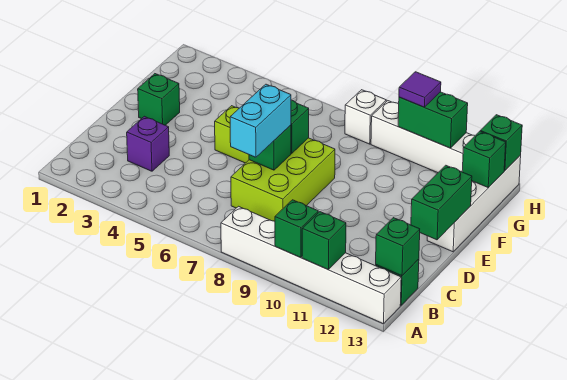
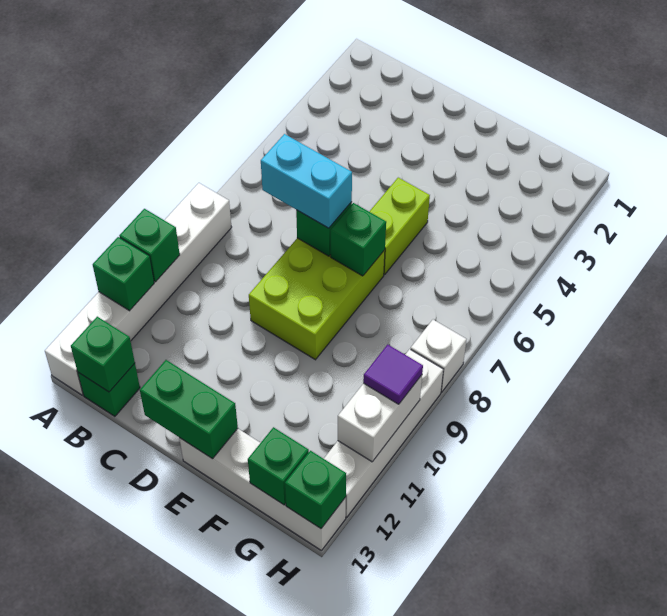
purple 1x1 brick [127,116,169,171] -> none
lime 2x3 brick [231,138,335,221] -> lime 2x3 brick turned to [249,238,385,360]
green 1x1 brick [138,74,180,125] -> none
green 1x2 brick [398,92,468,148] -> white 1x2 brick [338,375,422,462]

